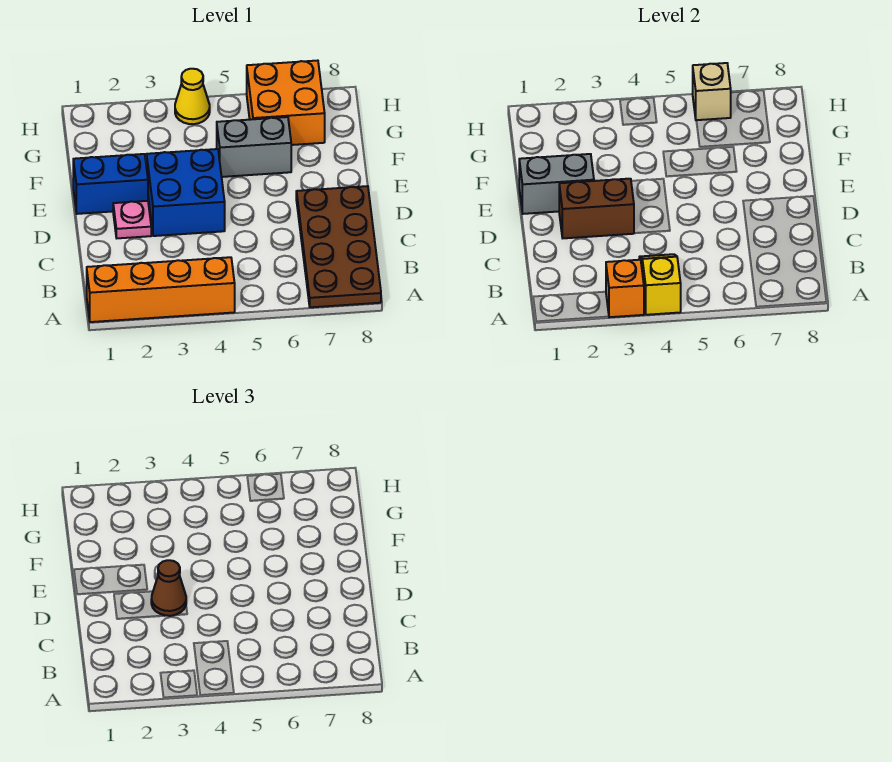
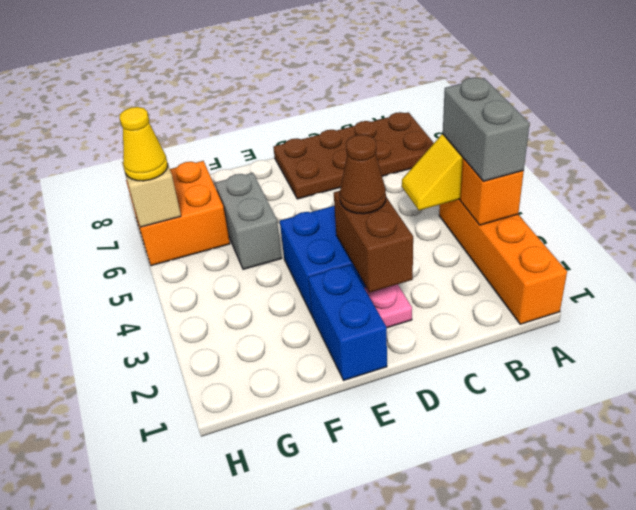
grey 1x2 brick [519,154,594,214] -> grey 1x2 brick moved to [443,77,530,181]
yellow 1x1 cone [175,69,210,124] -> yellow 1x1 cone moved to [119,107,168,181]

